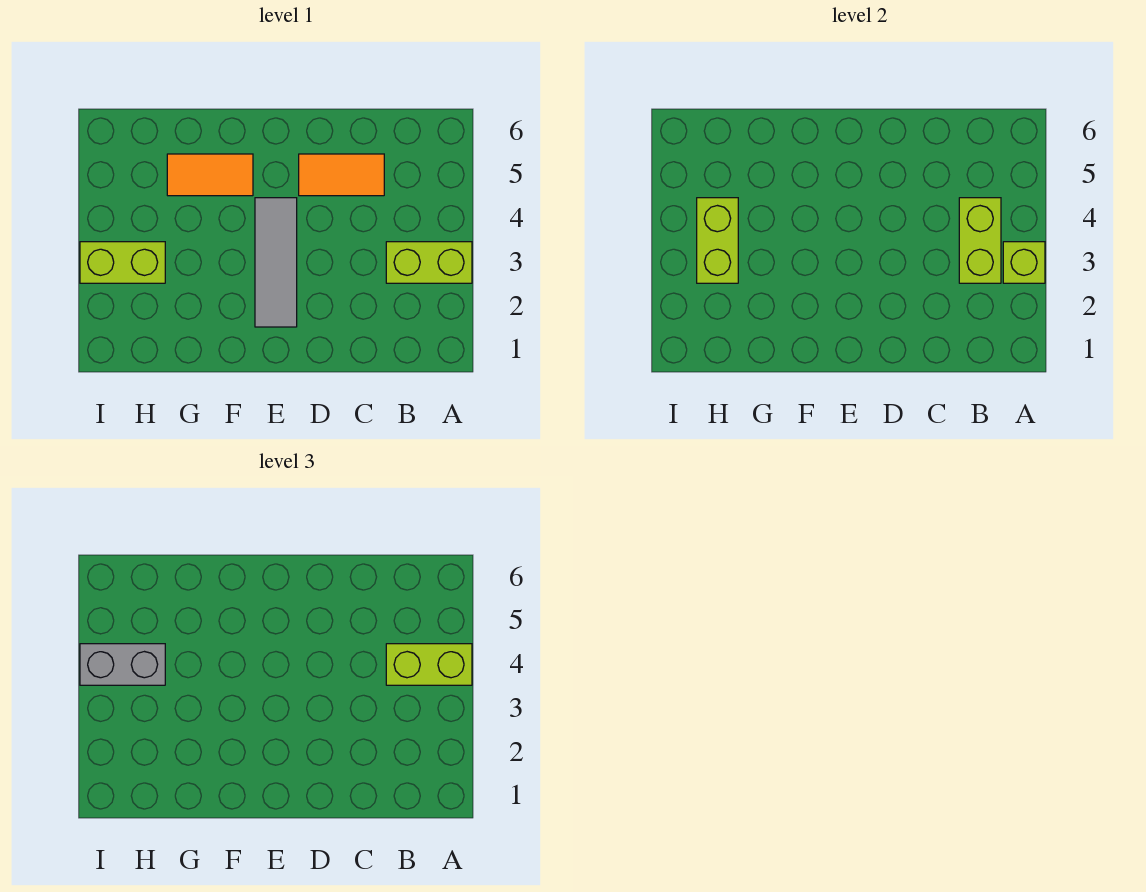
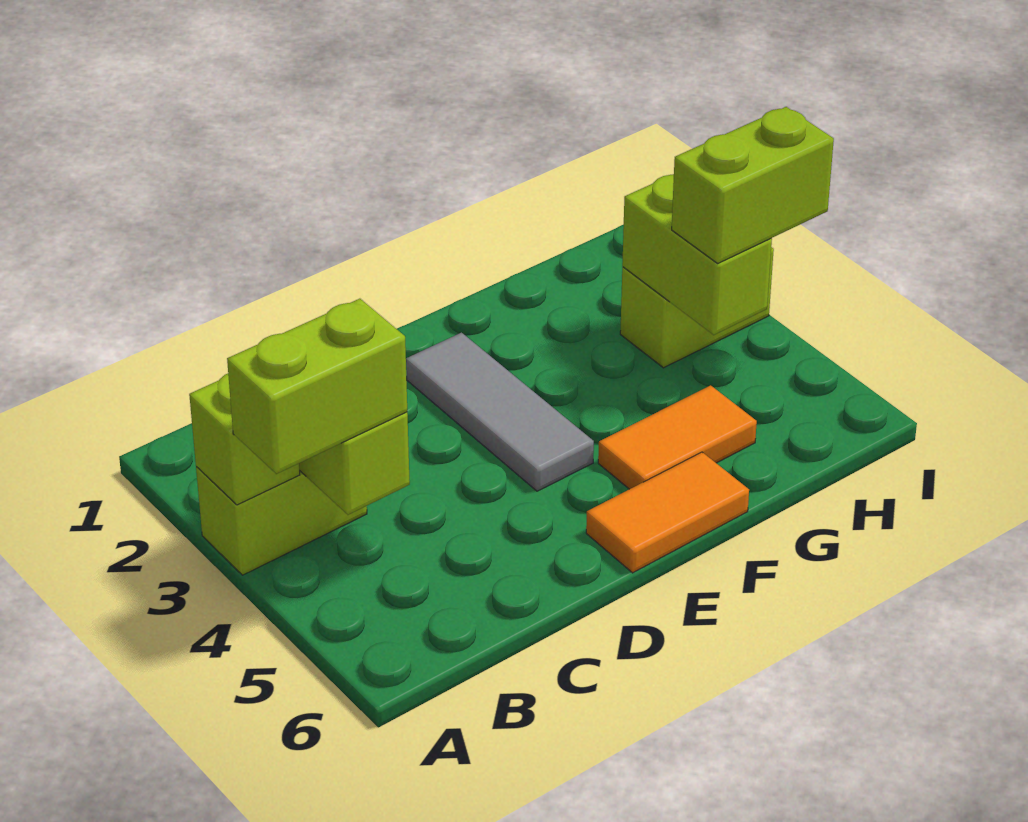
orange 1x2 tile [299,154,384,196] -> orange 1x2 tile moved to [586,452,749,573]
grey 1x2 brick [80,644,165,685] -> lime 1x2 brick [672,107,834,263]

